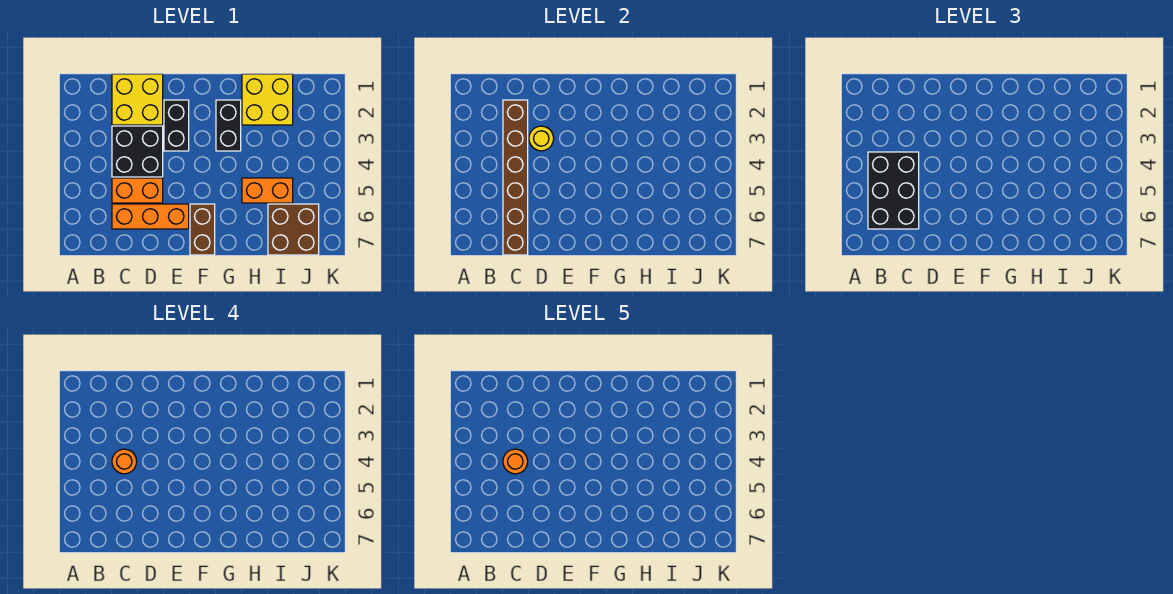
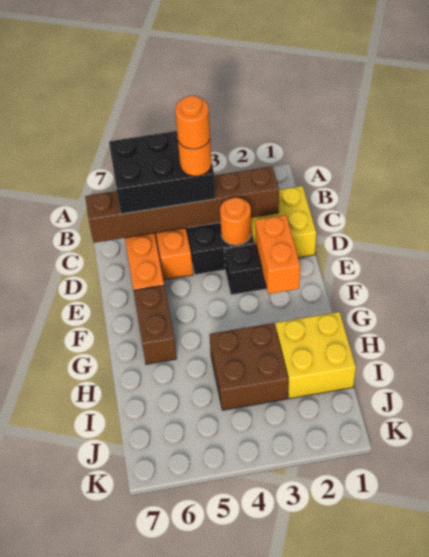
yellow 1x1 round brick [529,126,554,151] -> orange 1x1 round brick [220,198,251,245]
brown 1x2 brick [190,204,215,255] -> brown 1x2 brick turned to [134,285,177,364]
black 1x2 brick [216,100,241,151] -> none
orange 1x2 brick [242,178,293,203] -> orange 1x2 brick moved to [255,215,300,294]
brown 2x2 brick [268,204,319,255] -> brown 2x2 brick moved to [209,323,288,410]

